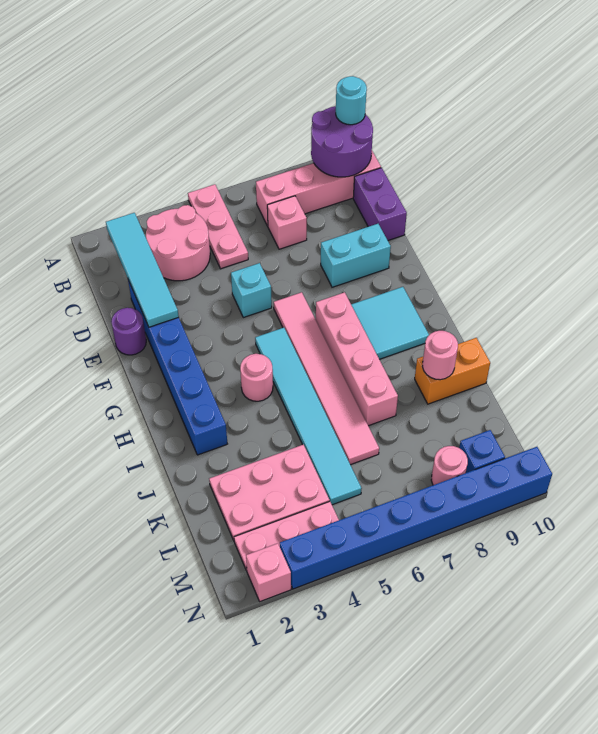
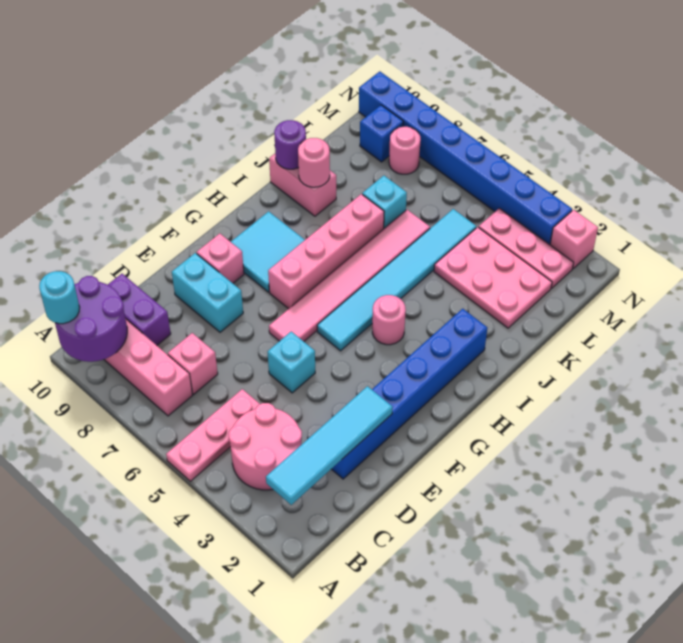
purple 1x2 brick [353,168,407,240] -> purple 1x2 brick turned to [108,274,171,345]
purple 1x1 round brick [111,308,146,355] -> purple 1x1 round brick moved to [274,120,306,169]
none -> pink 1x1 brick [197,233,244,283]
orange 1x2 brick [415,338,490,404] -> pink 1x2 brick [269,154,336,216]
none -> cyan 1x1 brick [362,176,407,228]

